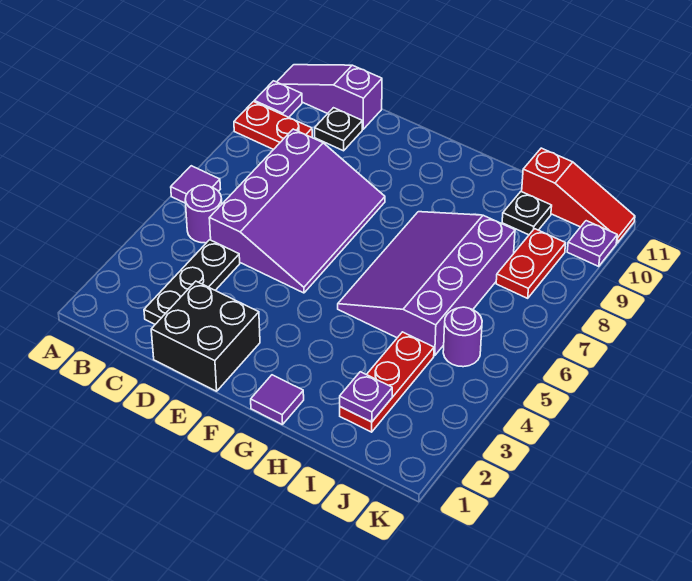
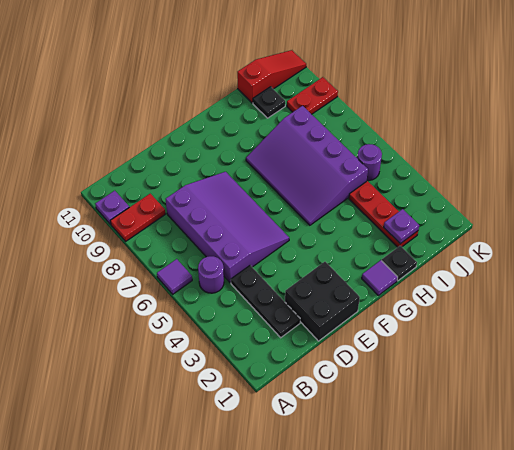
purple 1x3 slope [277,65,382,129] -> none
black 1x1 plate [315,108,362,151] -> black 1x1 plate moved to [382,246,417,281]
red 1x2 plate [496,229,566,298] -> red 1x2 plate turned to [287,77,338,114]
purple 1x1 plate [567,221,617,266] -> none

